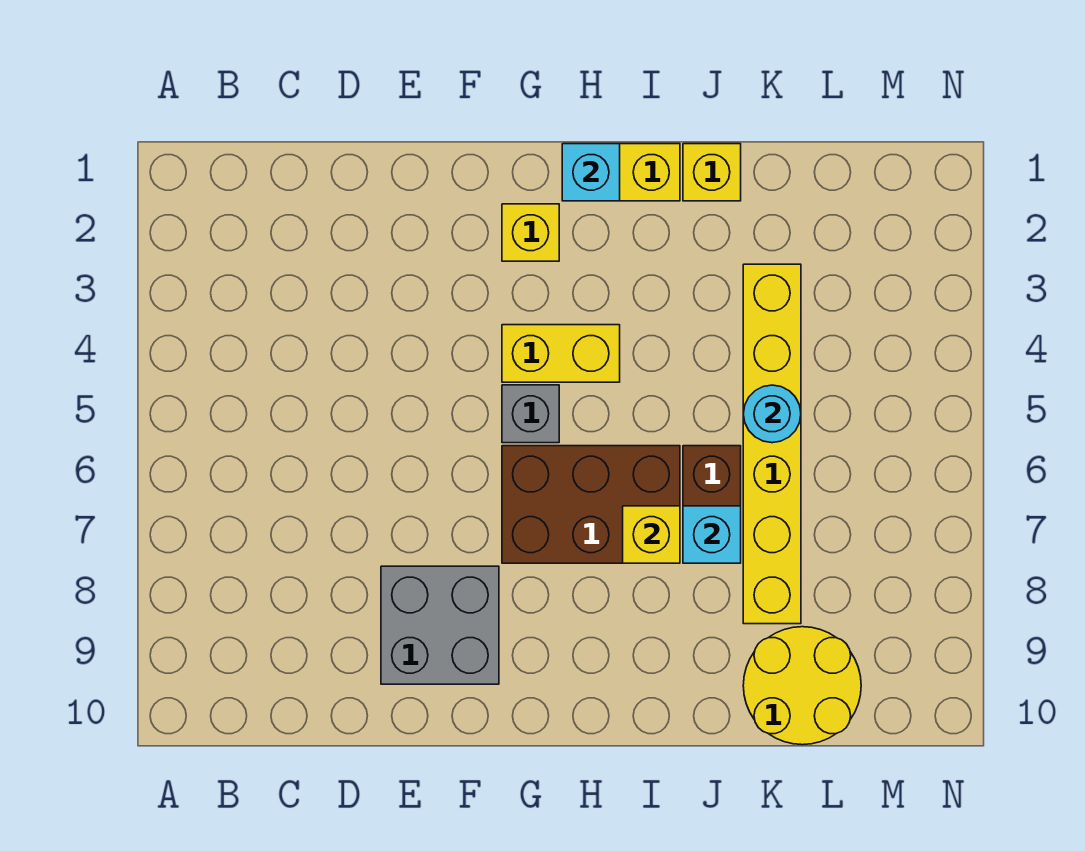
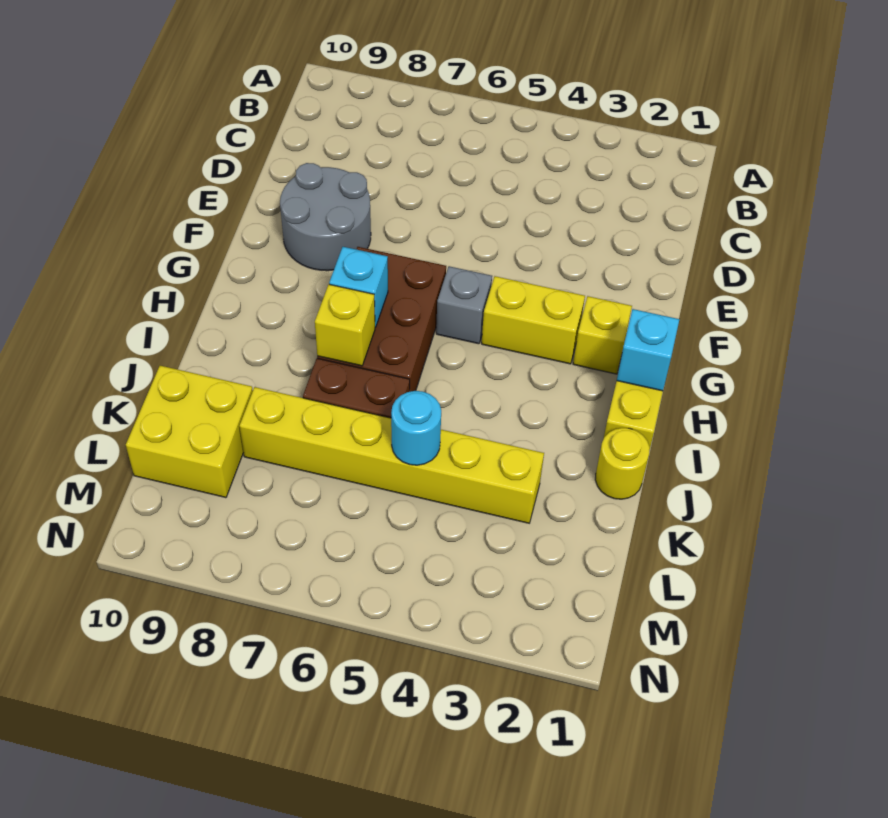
grey 2x2 brick [381,566,499,684] -> grey 2x2 round brick [280,163,371,271]
yellow 1x2 brick [502,325,620,382] -> yellow 1x2 brick turned to [482,276,585,364]
yellow 1x1 brick [683,144,741,201] -> yellow 1x1 round brick [595,428,650,499]
cyan 1x1 brick [683,506,741,563] -> cyan 1x1 brick moved to [329,247,388,327]
yellow 2x2 round brick [743,627,861,745] -> yellow 2x2 brick [126,366,253,498]

